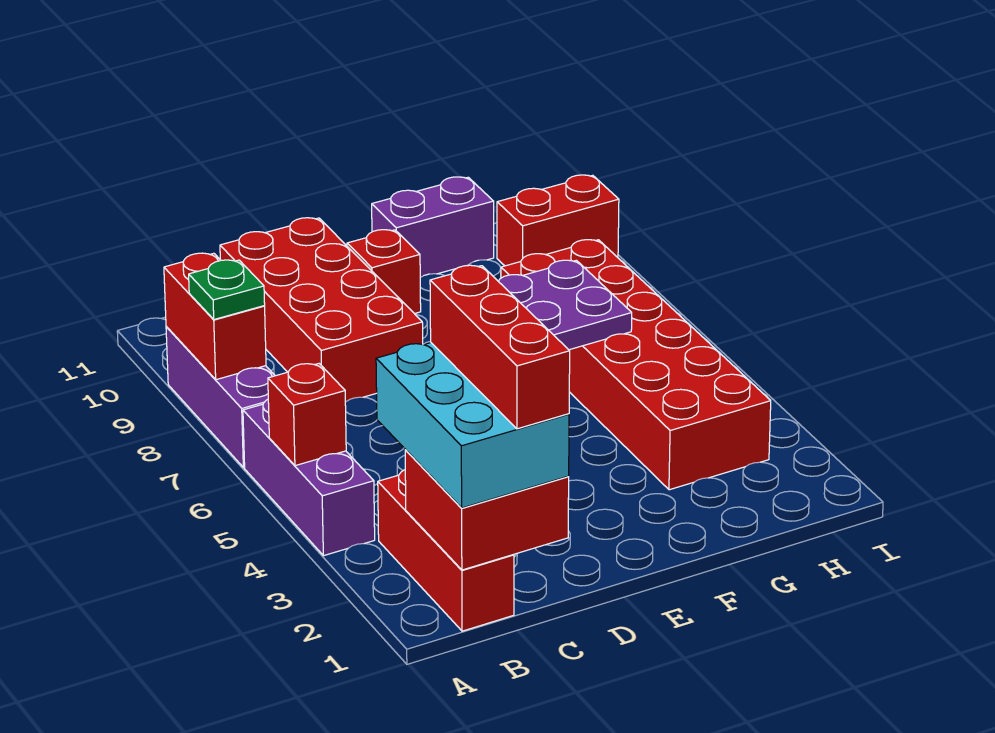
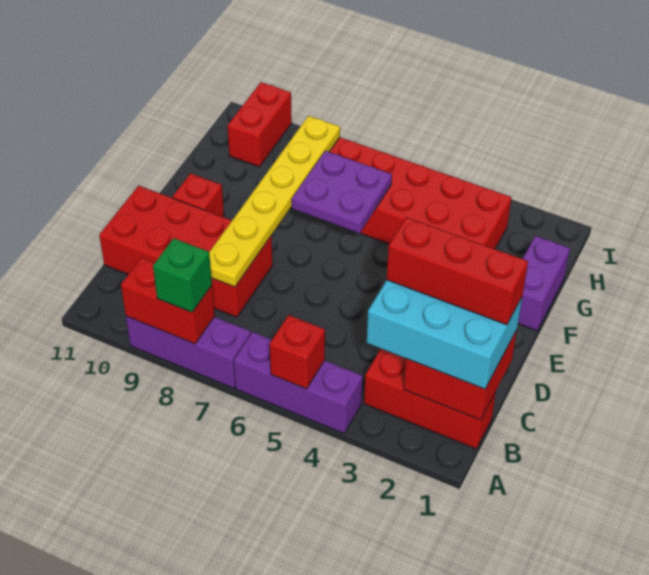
green 1x1 plate [189,260,265,319] -> green 1x1 brick [153,238,212,312]
none -> yellow 1x6 plate [209,116,340,287]
purple 1x2 brick [372,177,494,278] -> purple 1x2 brick moved to [518,236,570,331]

